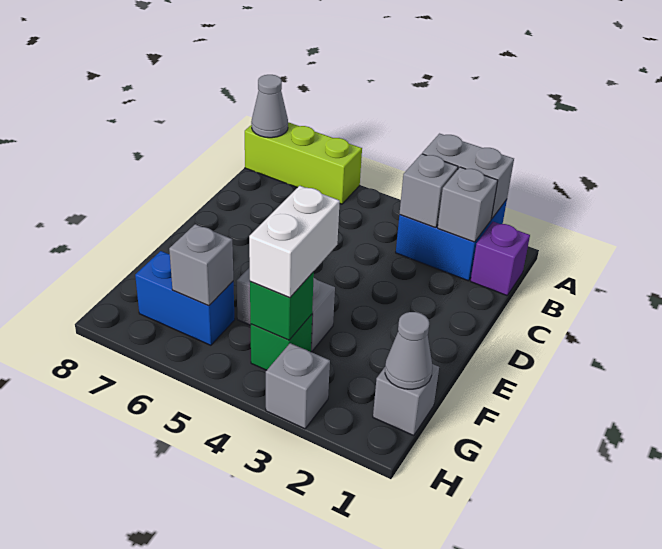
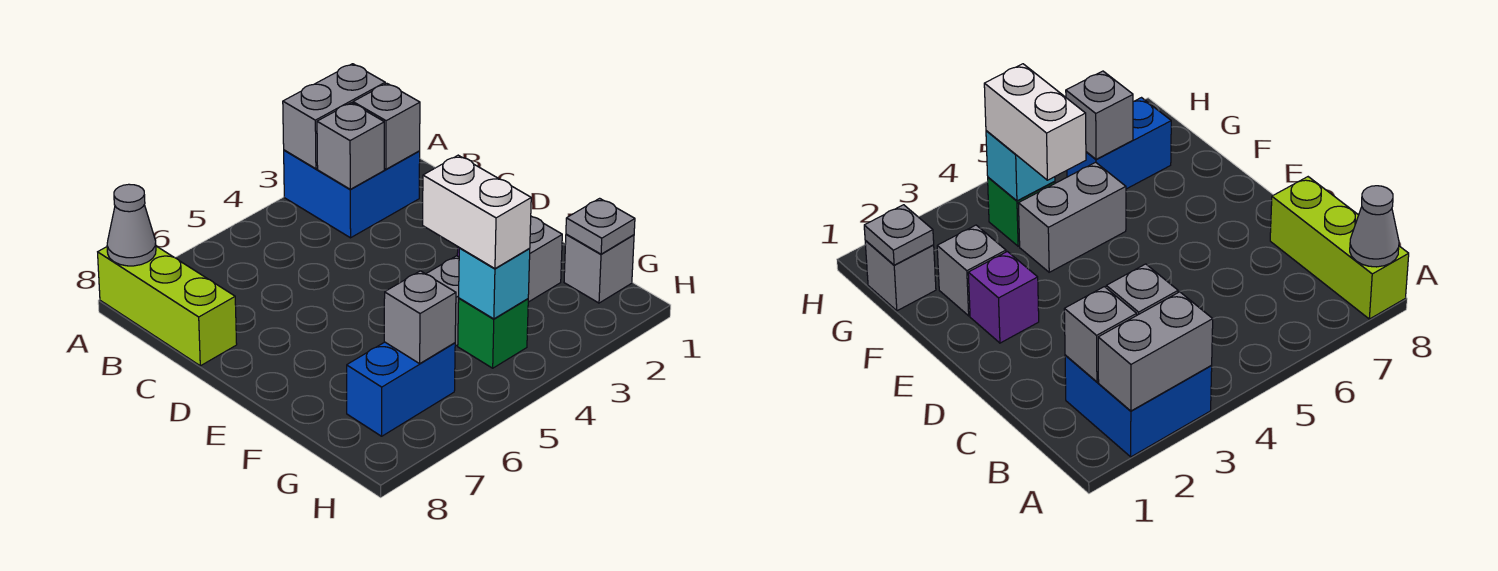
lime 1x3 brick [245,122,362,204] -> lime 1x3 brick turned to [98,246,237,366]
purple 1x1 brick [471,222,530,295] -> purple 1x1 brick moved to [968,252,1039,343]
grey 1x1 cone [385,312,432,389] -> grey 1x1 plate [566,198,635,254]
green 1x1 brick [250,272,314,340] -> cyan 1x1 brick [459,248,530,319]
grey 1x1 brick [266,343,330,429] -> grey 1x1 brick moved to [528,216,562,302]

